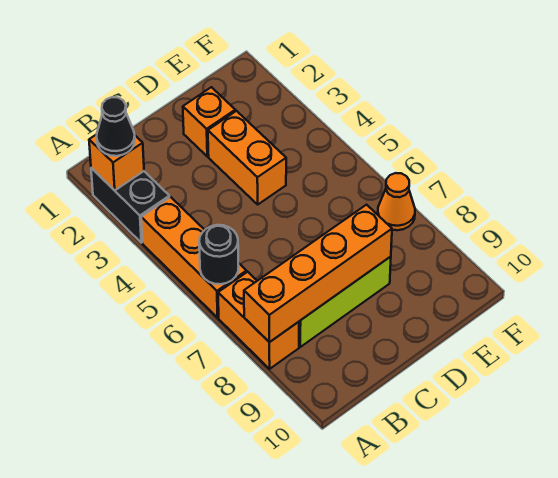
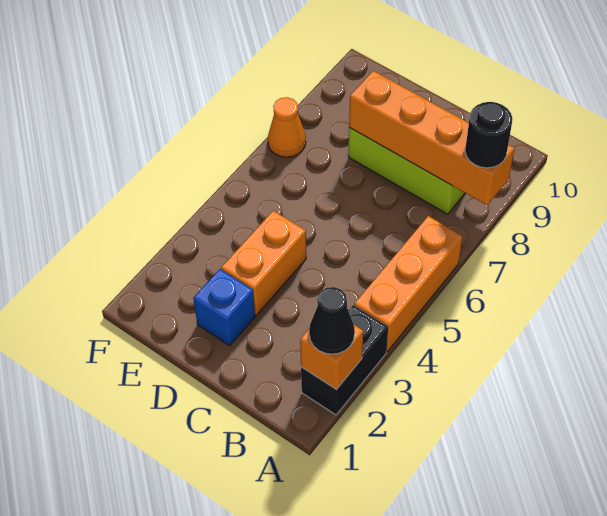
black 1x1 round brick [199,225,239,284] -> black 1x1 round brick moved to [465,102,512,168]
orange 1x2 brick [218,272,299,369] -> none
orange 1x1 brick [183,87,235,156] -> blue 1x1 brick [194,269,255,345]

